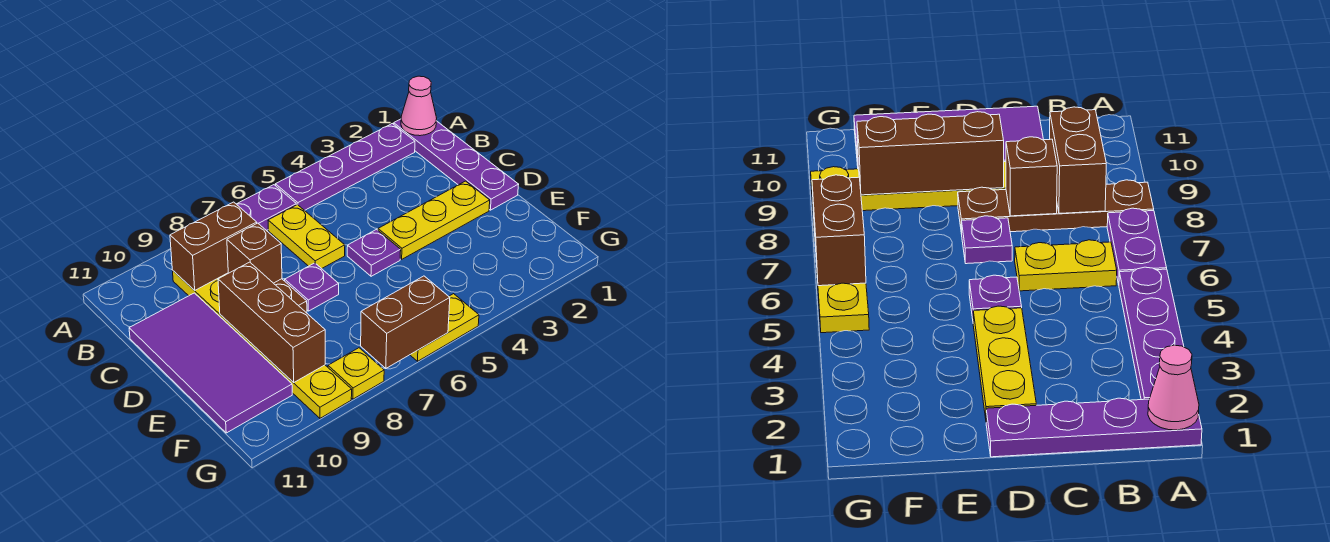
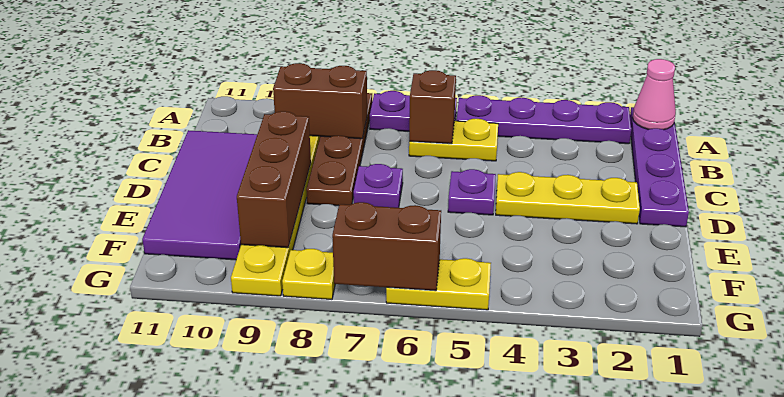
yellow 1x2 plate [268,205,345,269] -> yellow 1x2 plate turned to [409,119,498,161]
brown 1x1 brick [227,223,282,283] -> brown 1x1 brick moved to [409,70,456,144]

